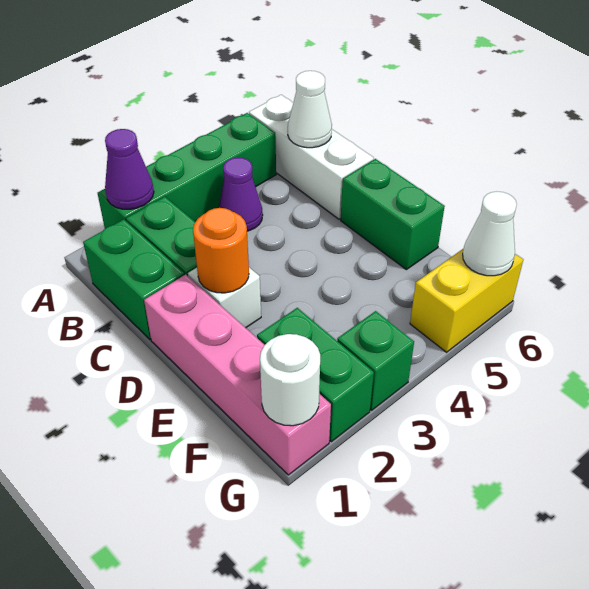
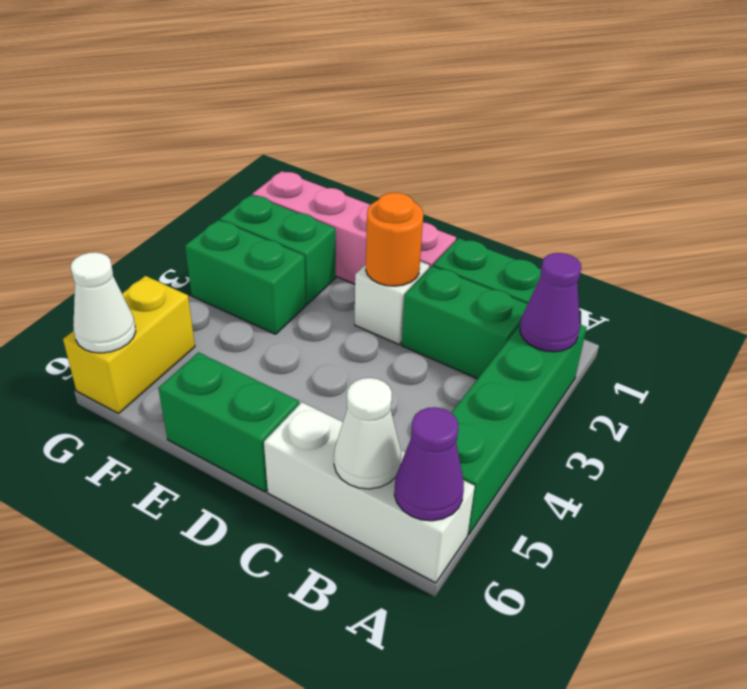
purple 1x1 cone [219,157,263,231] -> purple 1x1 cone moved to [394,407,464,521]
white 1x1 round brick [260,334,320,426] -> none
green 1x1 brick [337,311,414,410] -> green 1x2 brick [185,220,306,334]

